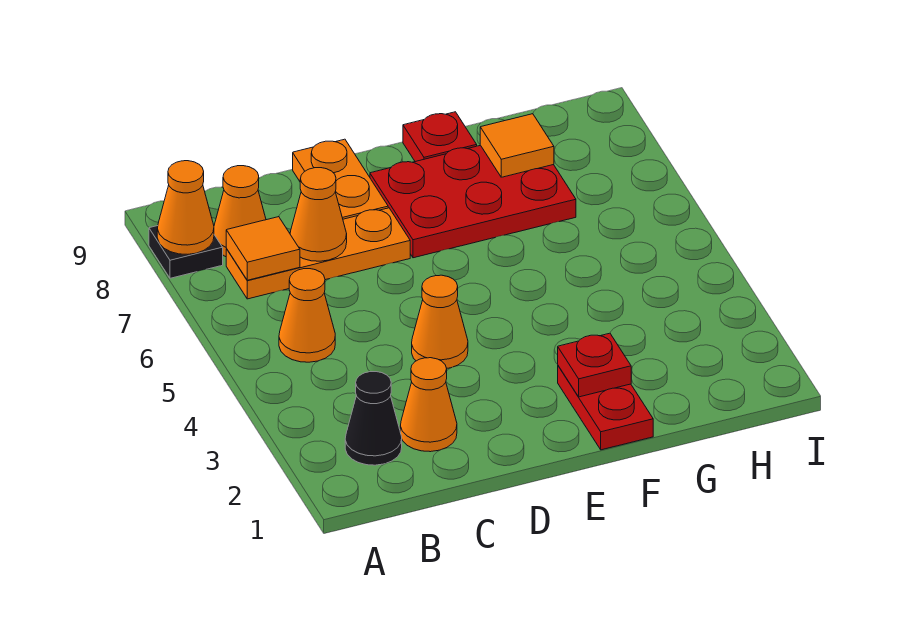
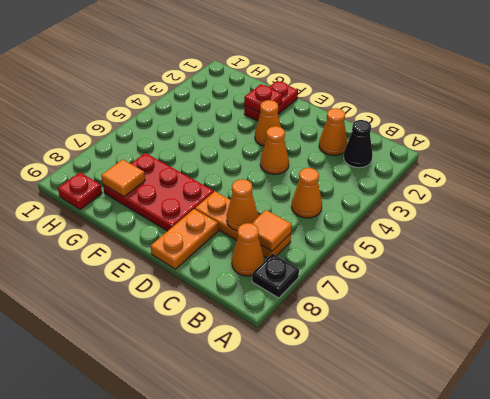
orange 1x1 cone [157,161,214,254] -> orange 1x1 cone moved to [255,100,281,146]
red 1x1 plate [403,112,477,162] -> red 1x1 plate moved to [58,172,102,209]

